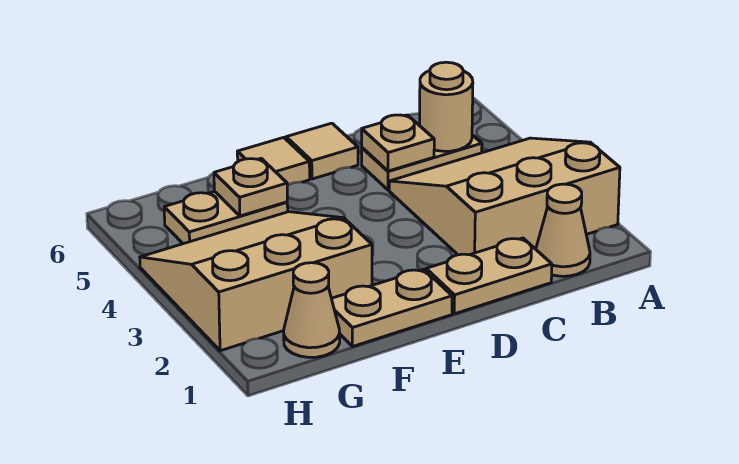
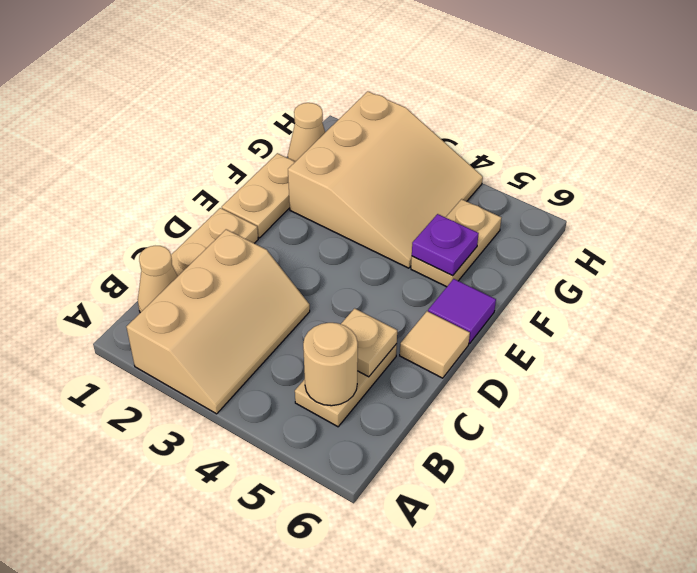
tan 3x3 slope [389,138,620,255] -> tan 2x3 slope [127,229,310,414]
tan 1x1 tile [237,138,310,186] -> purple 1x1 tile [428,279,496,343]
tan 1x1 plate [214,159,287,216] -> purple 1x1 plate [412,214,479,276]

